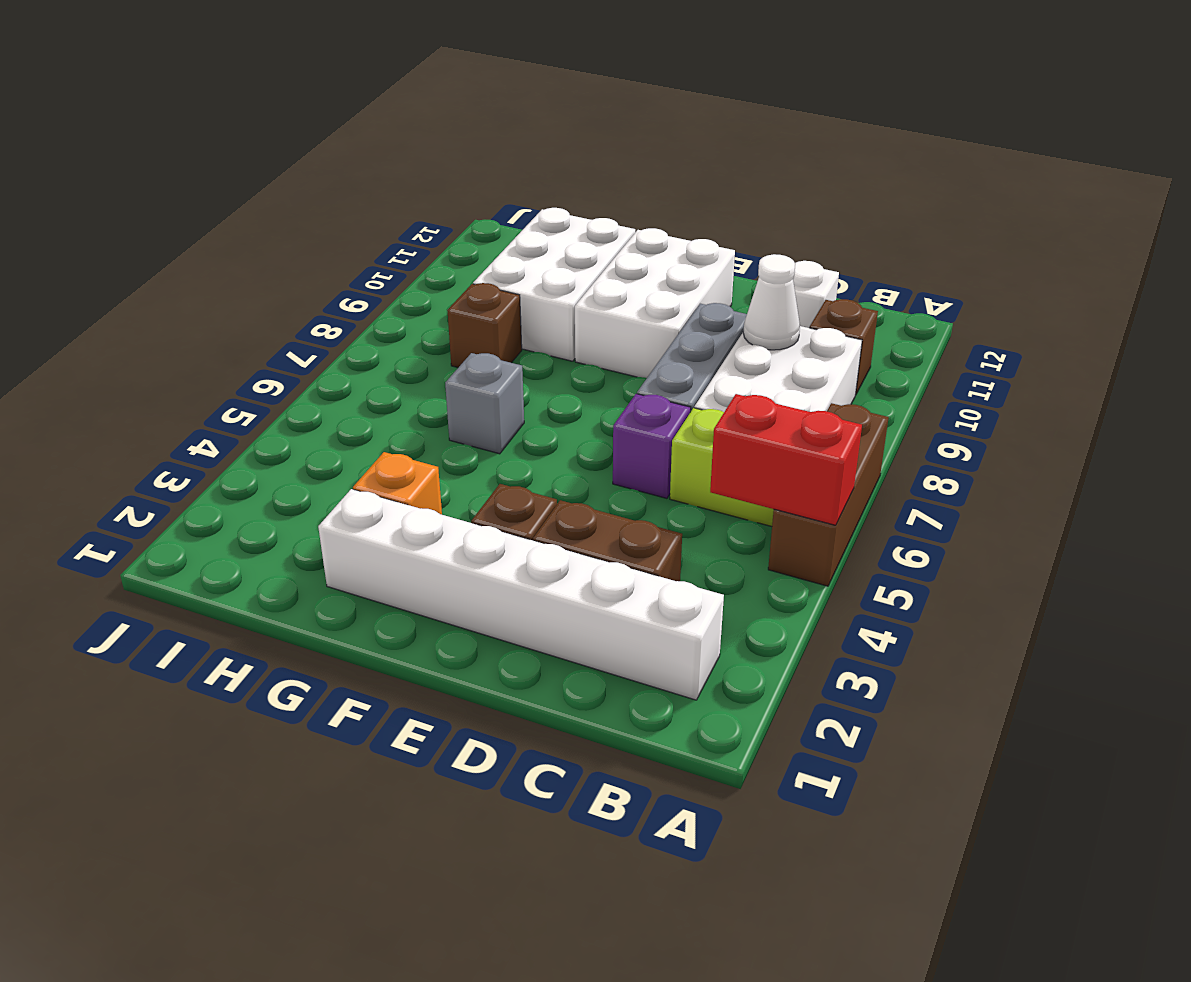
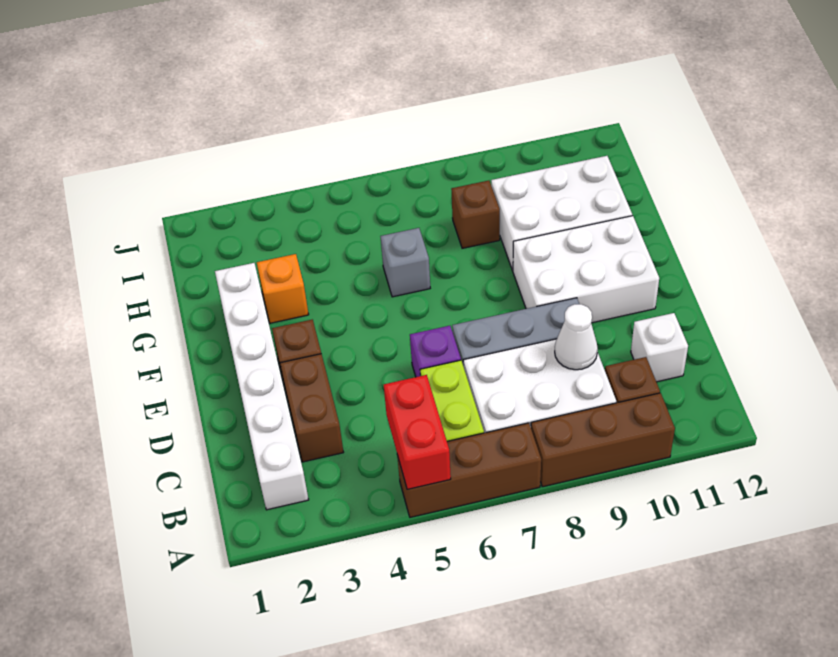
none -> brown 1x3 brick [531,393,675,487]

